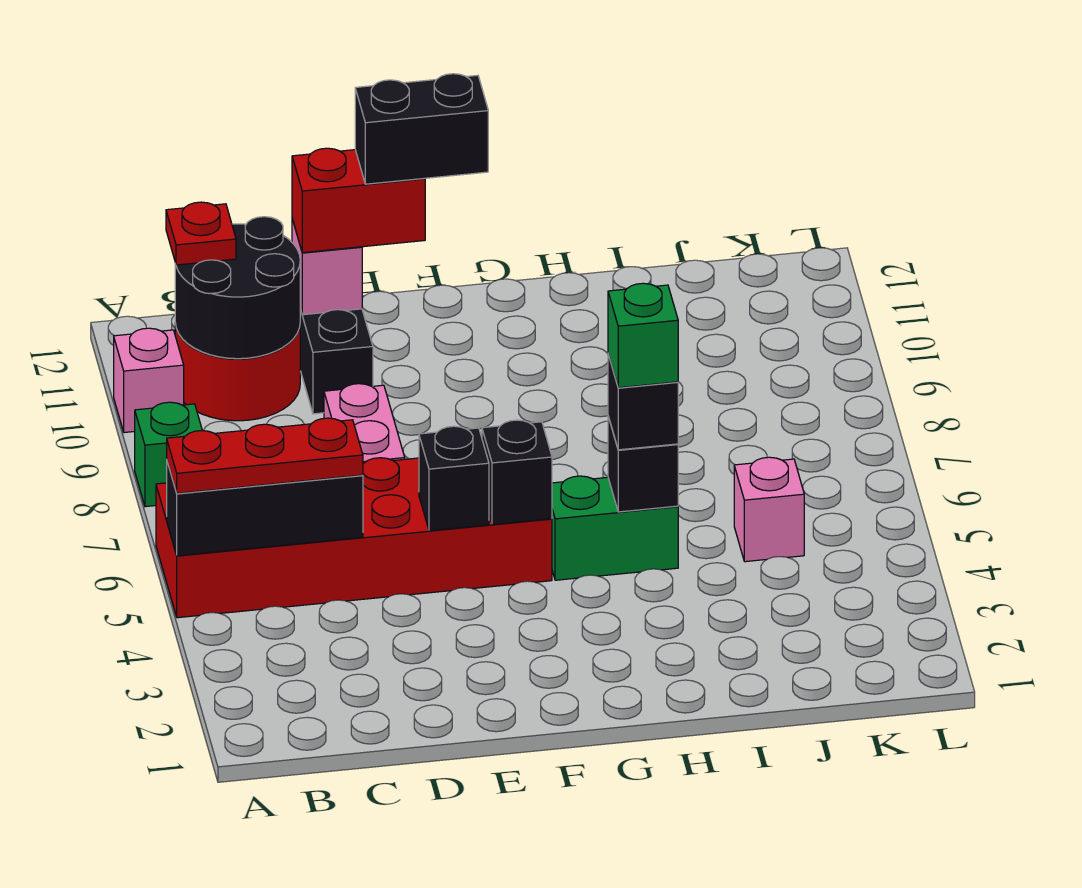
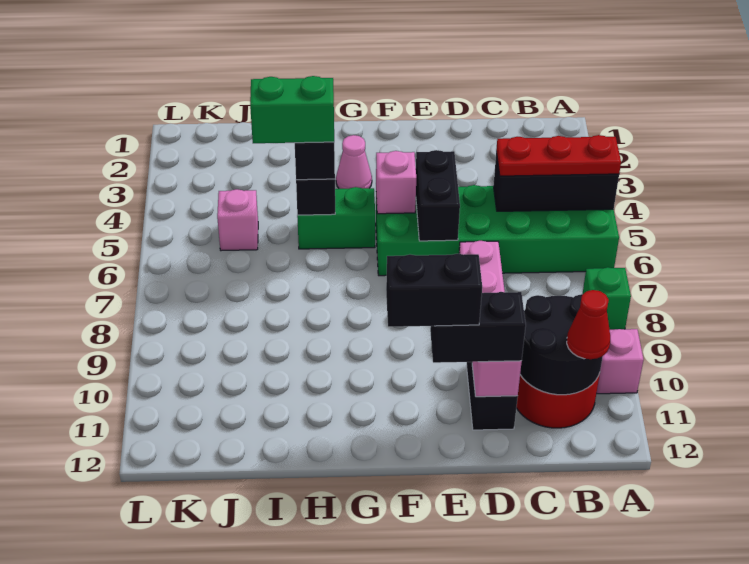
red 2x6 brick [156,458,552,618] -> green 2x6 brick [376,185,619,276]
red 1x1 plate [166,202,236,265] -> red 1x1 cone [567,290,610,359]
red 1x2 brick [292,148,425,253] -> black 1x2 brick [430,292,526,363]
black 1x1 brick [419,426,489,531] -> black 1x2 brick [416,150,460,241]
black 1x1 brick [482,420,552,524] -> pink 1x1 brick [376,151,416,214]
none -> pink 1x1 cone [336,135,372,189]
green 1x1 brick [608,283,678,388] -> green 1x2 brick [250,76,334,143]

